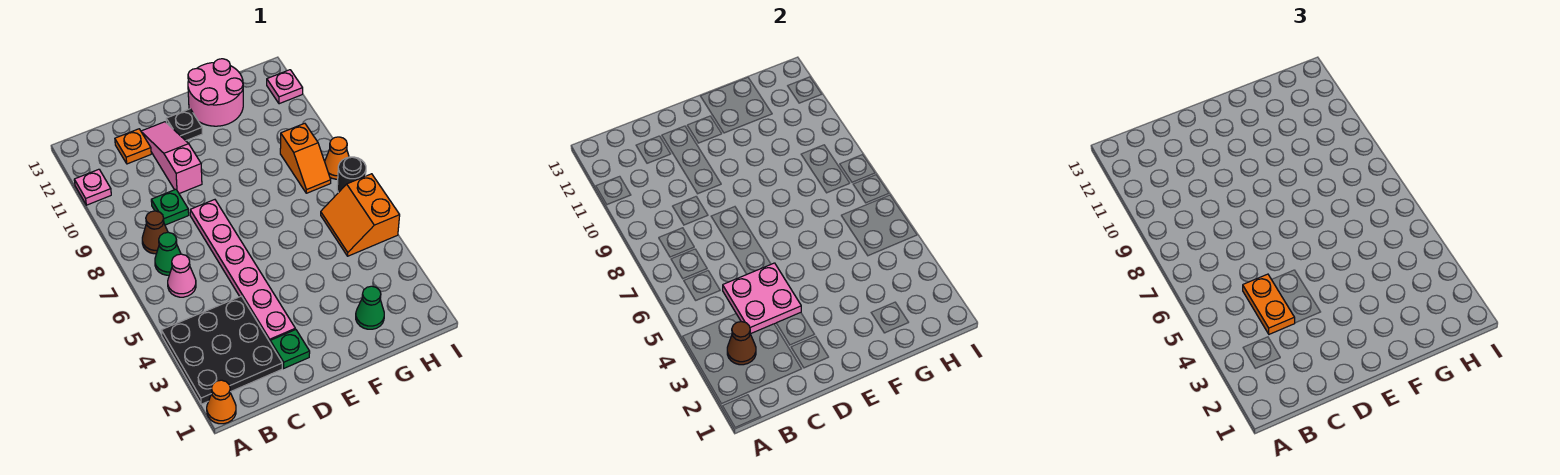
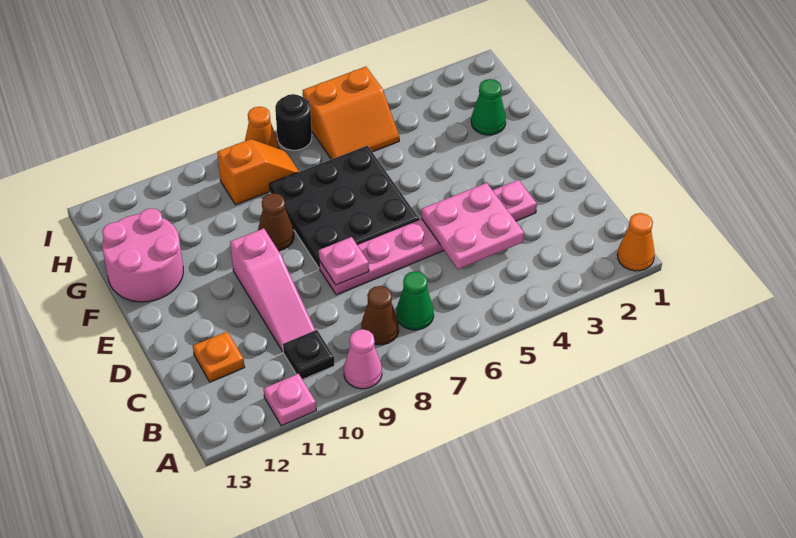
black 3x3 plate [161,296,282,404] -> black 3x3 plate moved to [269,146,419,268]
brown 1x1 cone [727,322,756,365] -> brown 1x1 cone moved to [258,193,294,251]
pink 1x1 cone [168,254,196,297] -> pink 1x1 cone moved to [344,329,382,389]
orange 1x2 plate [1243,274,1295,334] -> none
green 1x1 plate [151,189,189,225] -> none
green 1x1 plate [270,329,310,368] -> none
pink 1x3 slope [141,122,202,194] -> pink 1x3 slope turned to [230,228,315,351]
black 1x1 plate [166,109,202,141] -> black 1x1 plate moved to [283,330,335,380]
pink 1x1 plate [267,70,303,104] -> pink 1x1 plate moved to [319,237,369,285]

